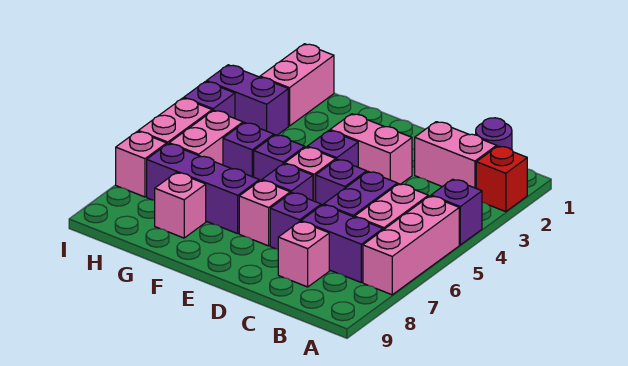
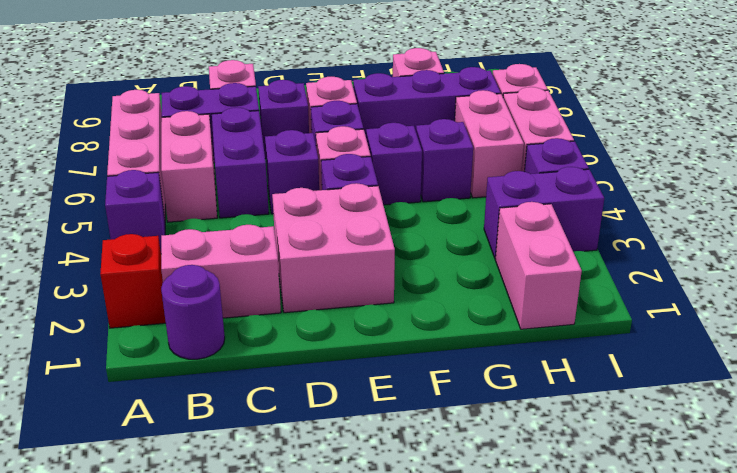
pink 1x2 brick [330,114,412,184] -> pink 2x2 brick [272,183,395,313]

